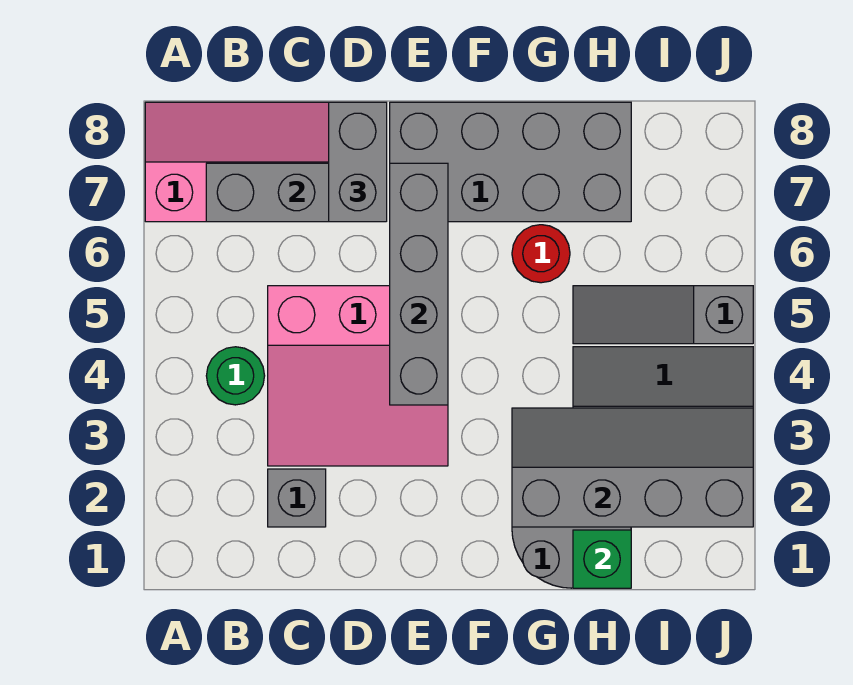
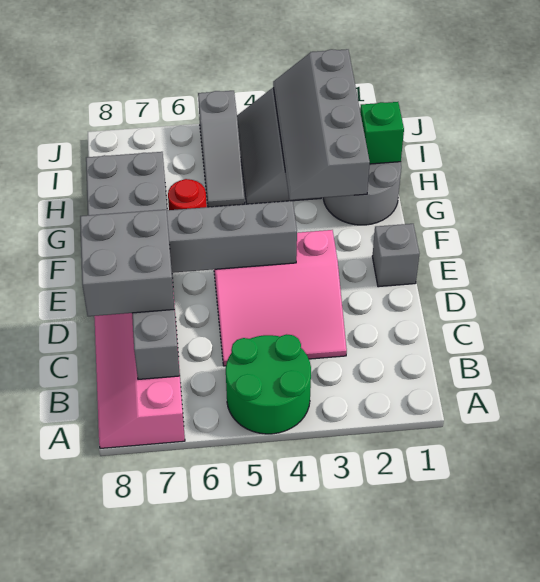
green 1x1 round brick [206,347,265,405] -> green 2x2 round brick [226,334,311,434]
grey 1x1 brick [268,469,326,527] -> grey 1x1 brick moved to [372,224,419,287]
pink 3x3 slope [268,286,448,466] -> pink 3x3 slope turned to [214,230,347,366]
grey 1x2 brick [329,102,387,222] -> grey 2x2 brick [80,210,174,316]

